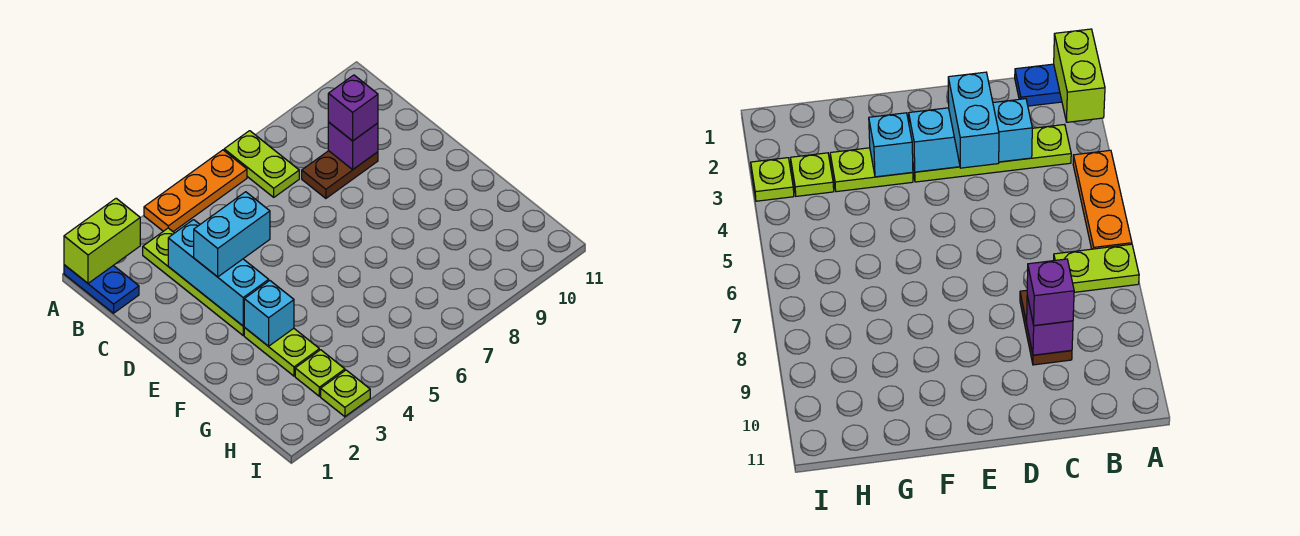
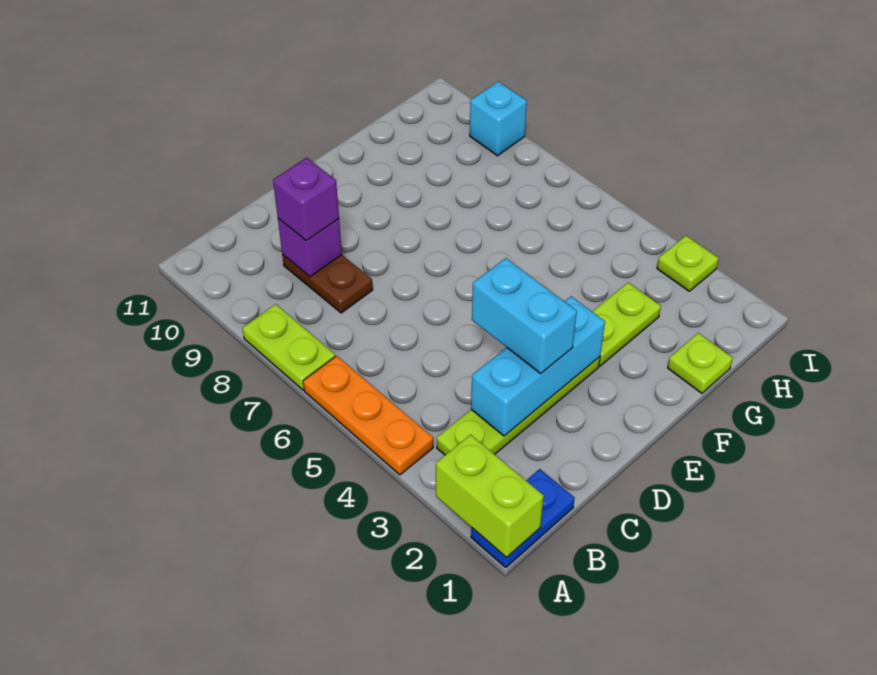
lime 1x2 plate [224,131,299,197] -> lime 1x2 plate turned to [242,304,335,390]
cyan 1x1 brick [244,281,294,346] -> cyan 1x1 brick moved to [470,81,527,156]
lime 1x1 plate [295,350,345,396] -> lime 1x1 plate moved to [668,333,733,393]

